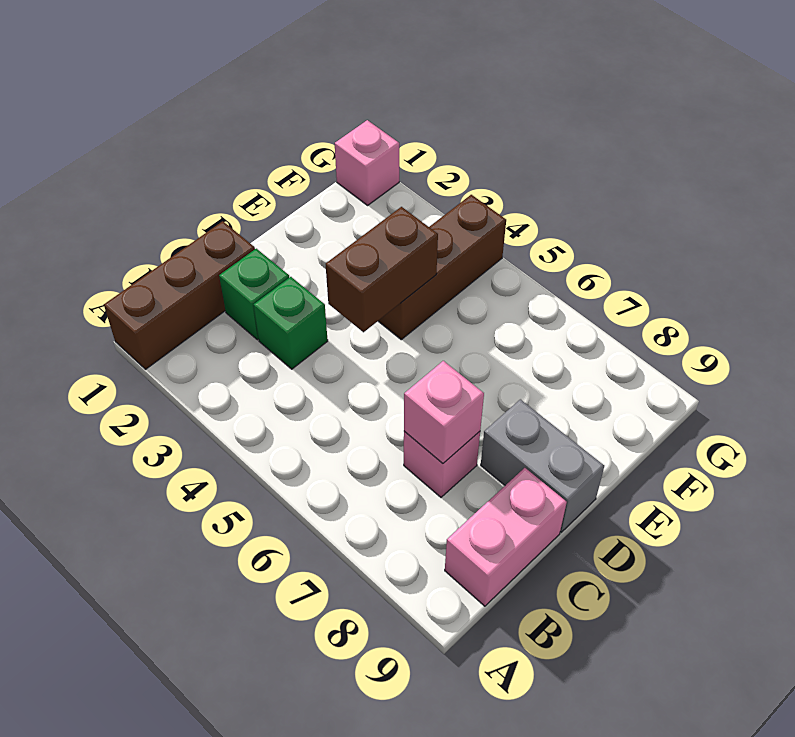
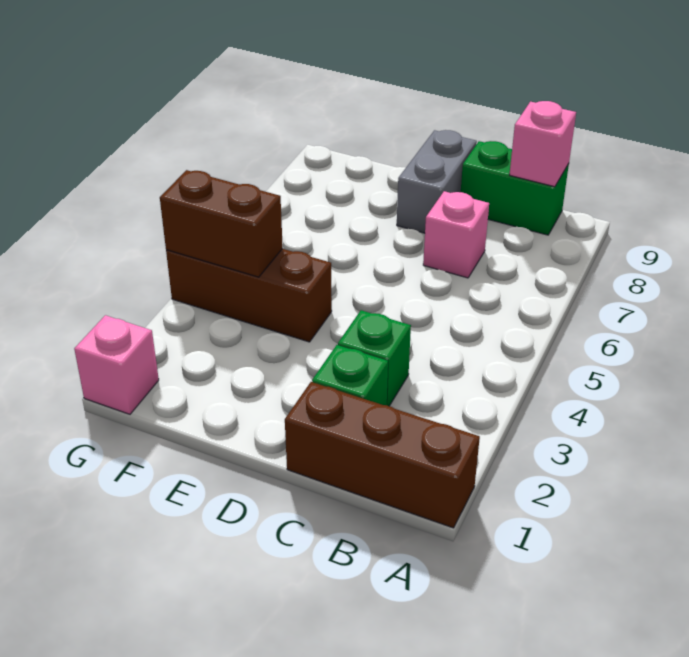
pink 1x2 brick [445,468,567,606] -> green 1x2 brick [461,141,569,235]
pink 1x1 brick [404,361,484,463] -> pink 1x1 brick moved to [509,101,576,187]
brown 1x2 brick [326,207,438,332] -> brown 1x2 brick moved to [160,170,283,277]

